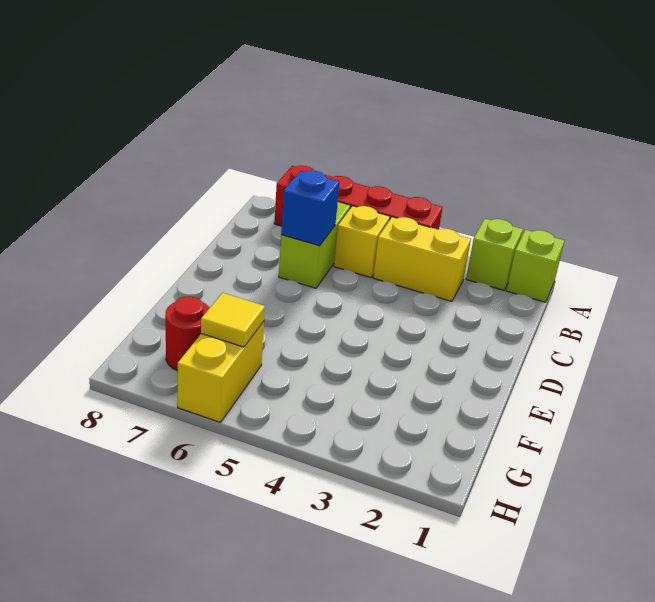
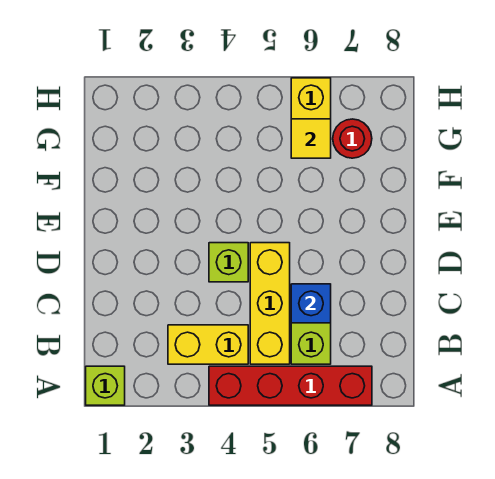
lime 1x1 brick [466,219,523,290] -> lime 1x1 brick moved to [209,243,248,282]
yellow 1x1 brick [334,206,390,278] -> yellow 1x3 brick [250,243,290,364]

